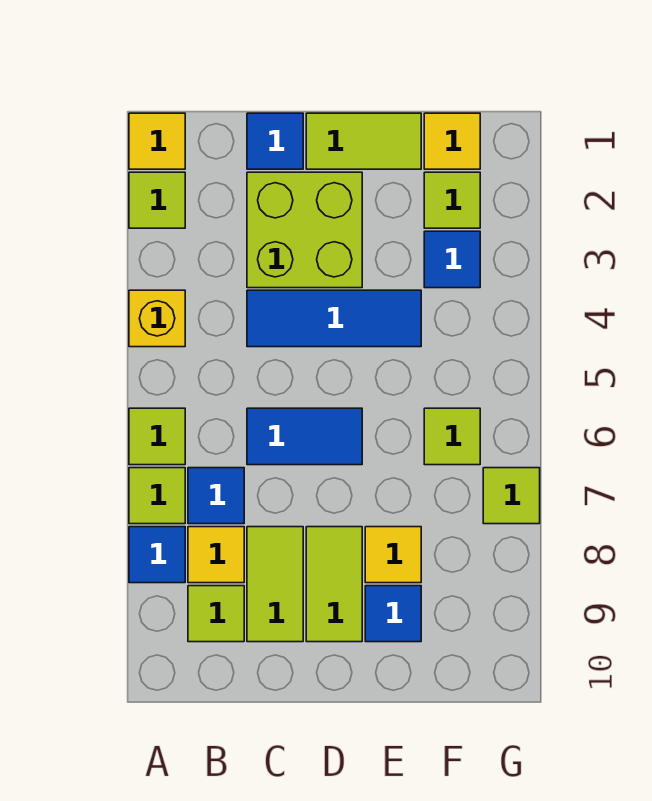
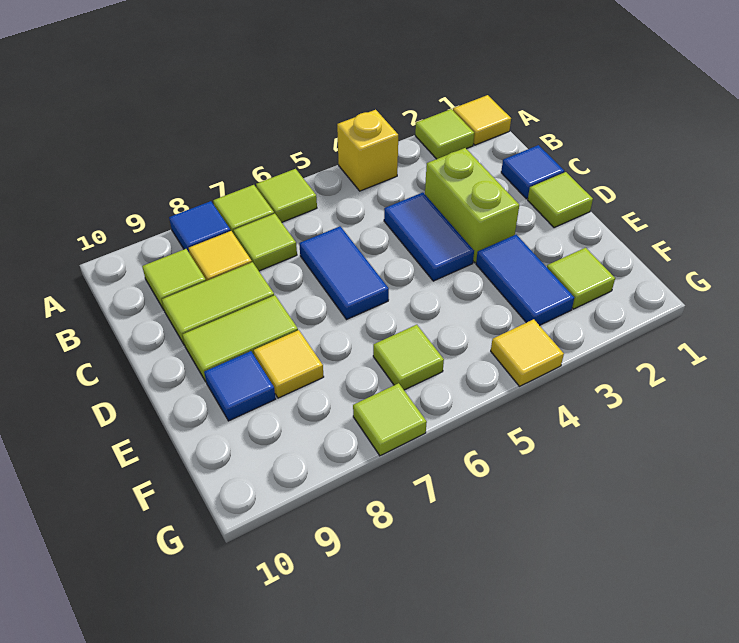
blue 1x1 tile [188,468,244,524] -> lime 1x1 tile [234,214,297,271]
lime 2x2 brick [247,172,362,288] -> lime 1x2 brick [425,148,519,263]
blue 1x3 tile [247,290,421,347] -> blue 1x2 tile [384,192,474,281]
lime 1x2 tile [306,113,421,169] -> lime 1x1 tile [528,172,593,228]
yellow 1x1 tile [424,113,480,169] -> yellow 1x1 tile moved to [491,319,564,386]
blue 1x1 tile [424,231,480,288] -> blue 1x2 tile [476,235,574,325]

